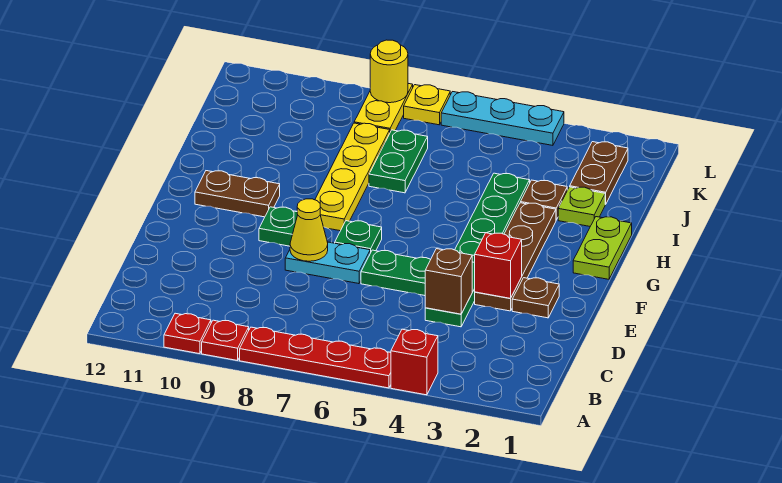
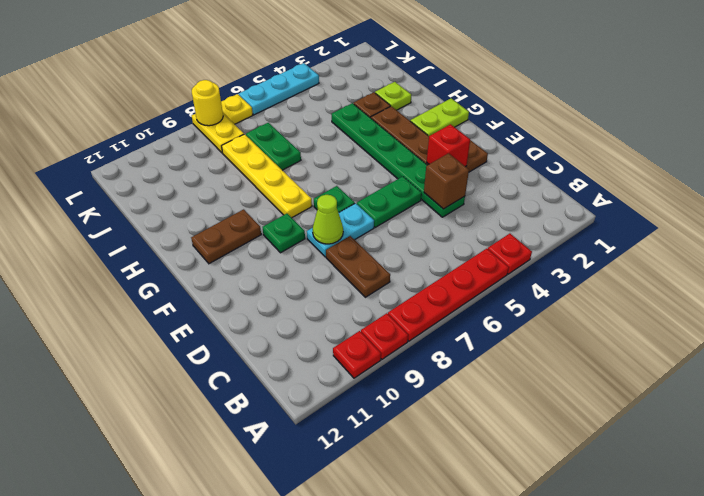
red 1x1 brick [391,329,438,395] -> red 1x1 plate [488,234,532,274]
yellow 1x1 cone [290,199,328,261] -> lime 1x1 cone [313,195,343,244]
lime 1x2 plate [573,217,632,279] -> lime 1x2 plate turned to [410,98,469,136]
brown 1x2 plate [570,142,628,204] -> brown 1x2 plate moved to [326,236,390,297]

